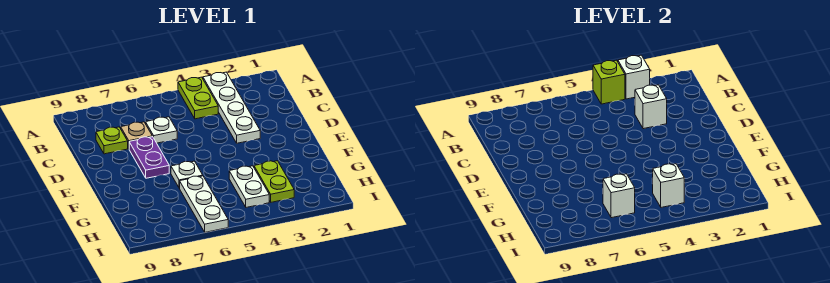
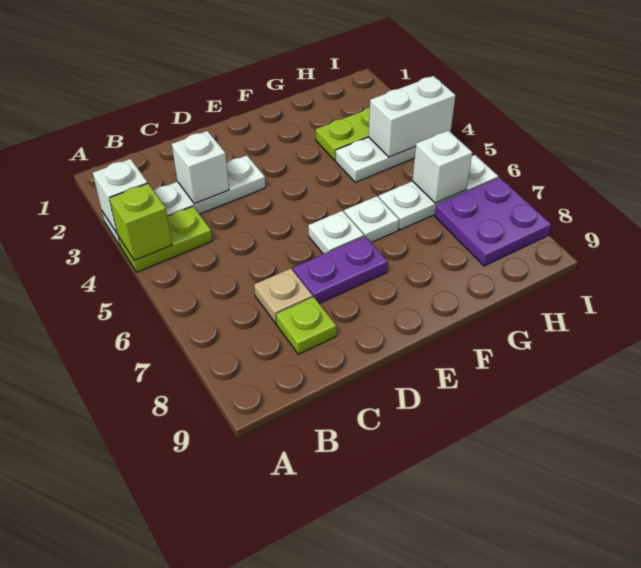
white 1x1 plate [146,117,177,143] -> white 1x1 plate moved to [308,211,364,254]
white 1x1 brick [652,164,684,207] -> white 1x2 brick [368,76,456,157]
none -> purple 2x2 plate [435,177,551,266]

